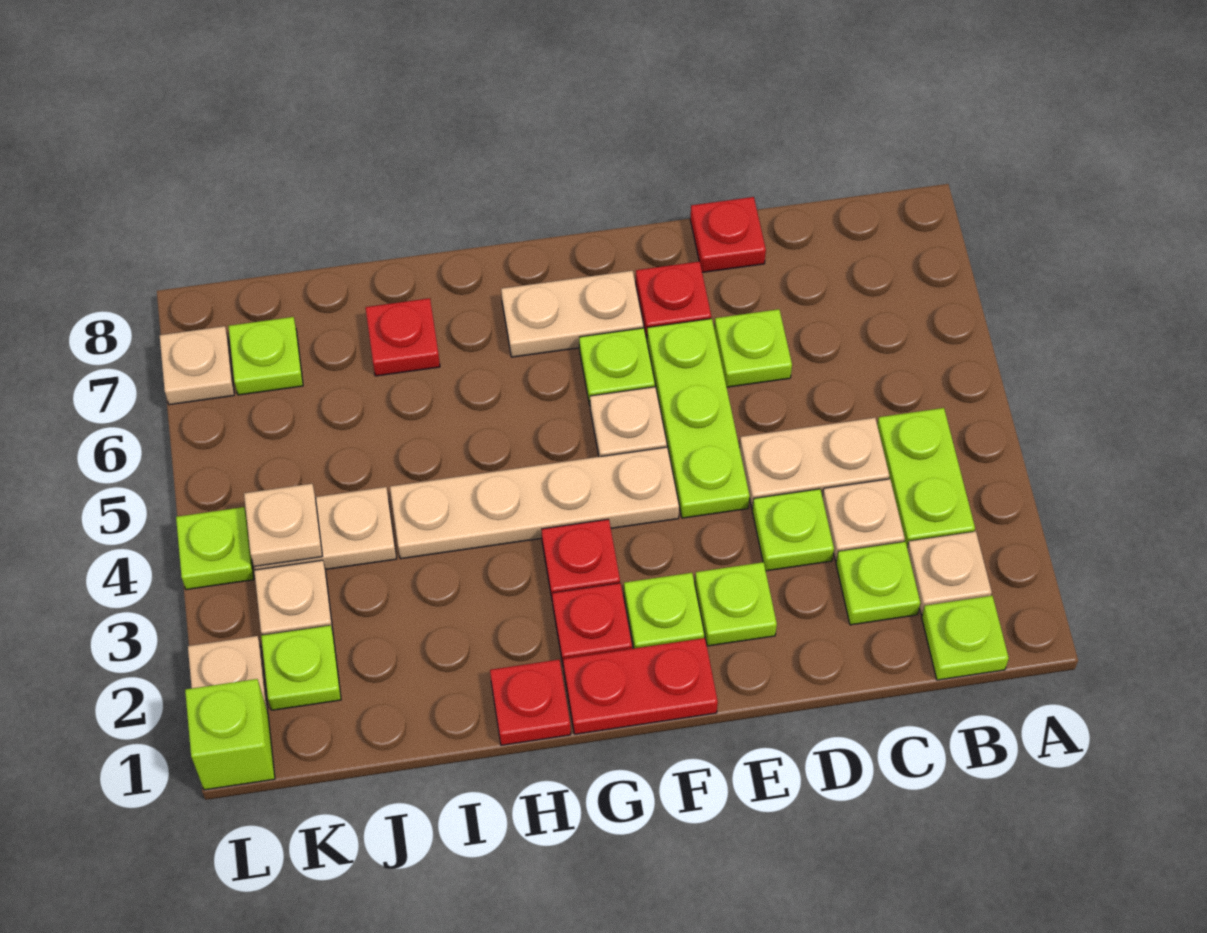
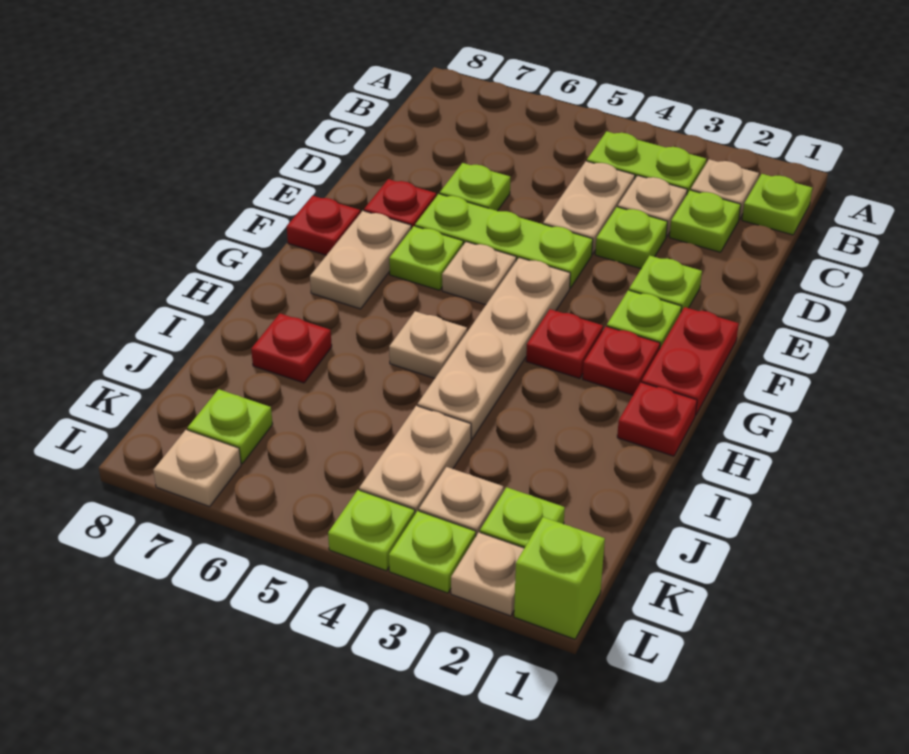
red 1x1 plate [690,197,766,272] -> red 1x1 plate moved to [287,196,360,255]
tan 1x1 plate [244,484,322,567] -> tan 1x1 plate moved to [389,311,467,378]
none -> lime 1x1 plate [389,511,476,593]

